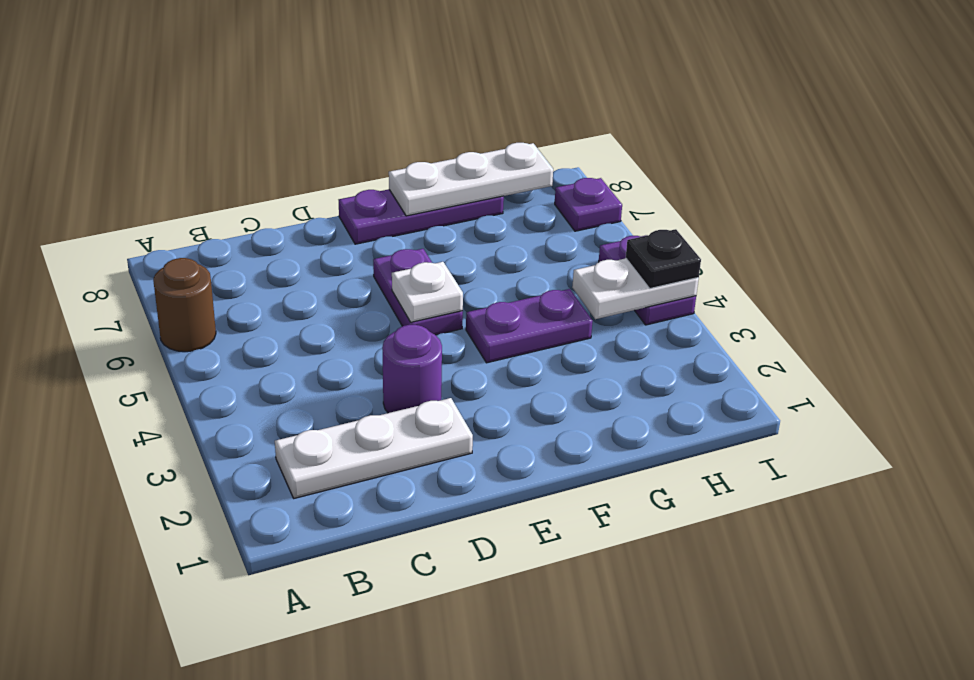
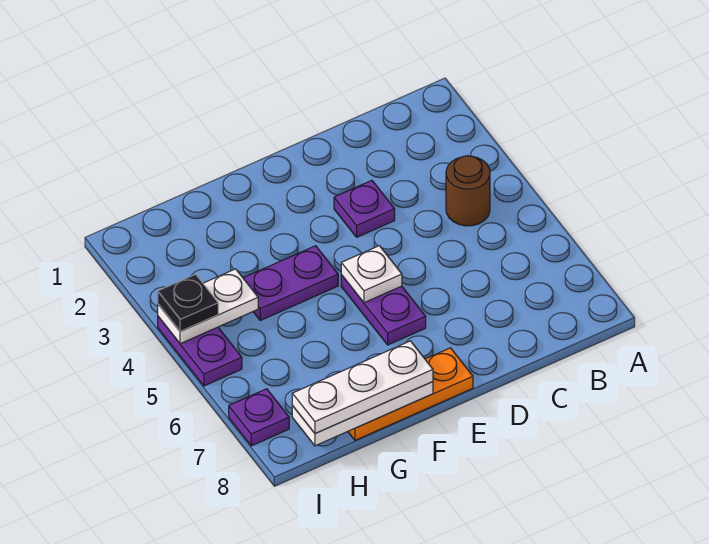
brown 1x1 round brick [153,258,216,352] -> brown 1x1 round brick moved to [446,156,490,226]
white 1x3 plate [275,398,473,498] -> white 1x3 plate moved to [292,341,433,434]
purple 1x1 round brick [382,325,442,413] -> purple 1x1 plate [334,180,395,237]
purple 1x3 plate [339,189,504,244] -> orange 1x3 plate [348,348,473,440]

